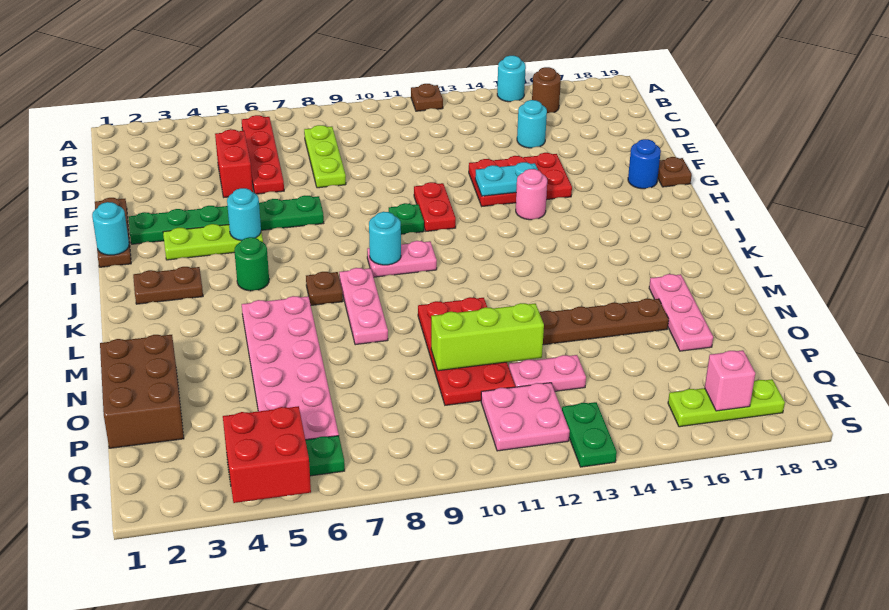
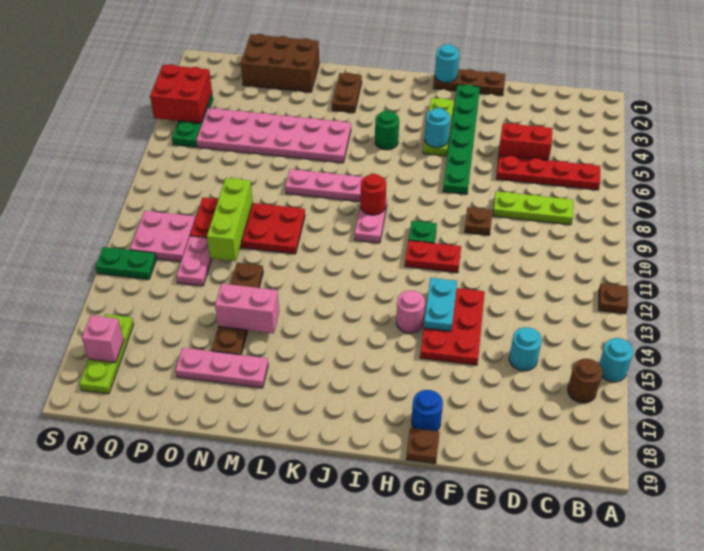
brown 1x2 plate [133,267,203,304] -> brown 1x2 plate moved to [332,73,362,113]
cyan 1x1 round brick [369,212,401,265] -> red 1x1 round brick [361,174,386,215]
brown 1x1 plate [306,272,343,305] -> brown 1x1 plate moved to [464,207,492,235]
none -> pink 1x2 brick [215,284,279,333]

